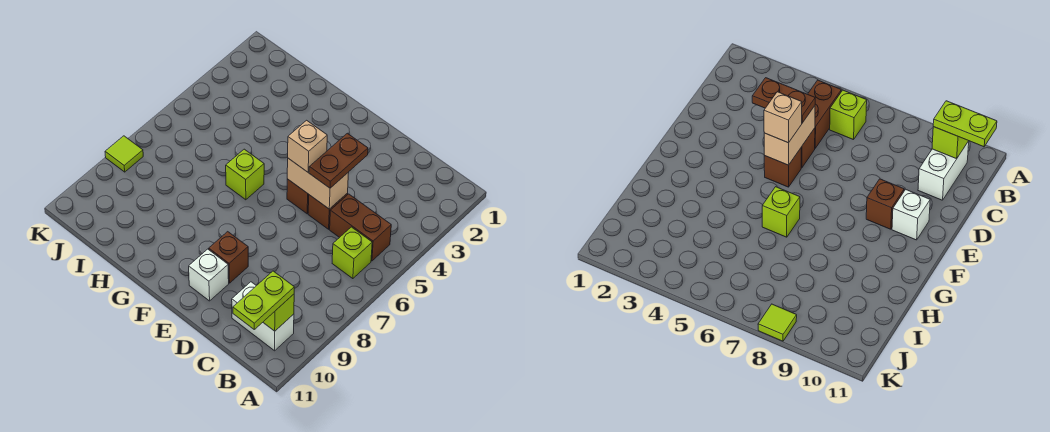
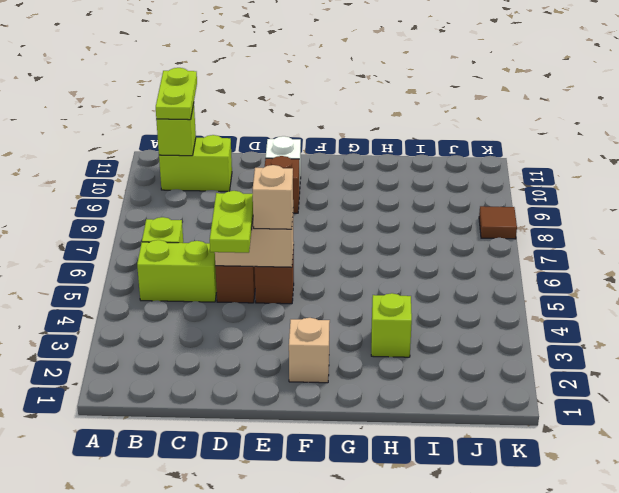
brown 1x2 brick [330,194,391,261] -> lime 1x2 brick [137,240,217,302]
white 1x2 brick [232,282,294,351] -> lime 1x2 brick [159,135,232,191]
brown 1x2 plate [309,133,368,188] -> lime 1x2 plate [210,191,253,253]
none -> tan 1x1 brick [289,318,330,383]
lime 1x1 brick [226,149,264,200] -> lime 1x1 brick moved to [371,293,412,357]
lime 1x1 tile [105,136,143,172] -> brown 1x1 tile [479,206,517,239]

